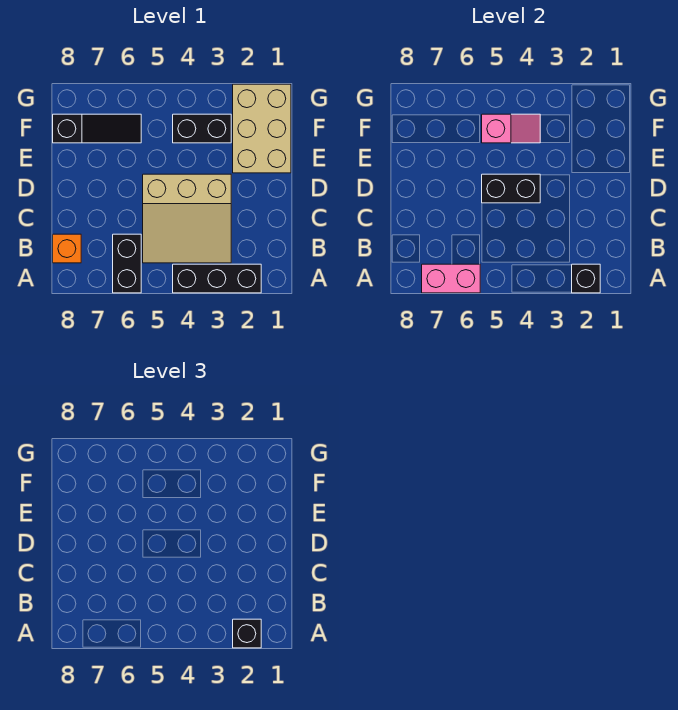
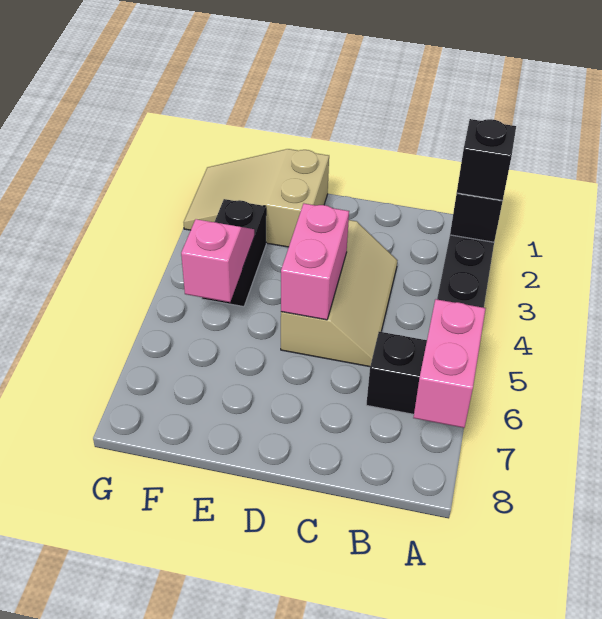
tan 3x3 slope [143,174,231,263] -> tan 2x3 slope [281,220,398,367]
orange 1x1 brick [53,234,81,263] -> none
black 1x2 brick [482,174,540,203] -> pink 1x2 brick [281,204,349,320]
tan 2x3 brick [233,84,291,173] -> tan 2x3 slope [184,149,329,247]
black 1x3 slope [53,114,141,143] -> none

